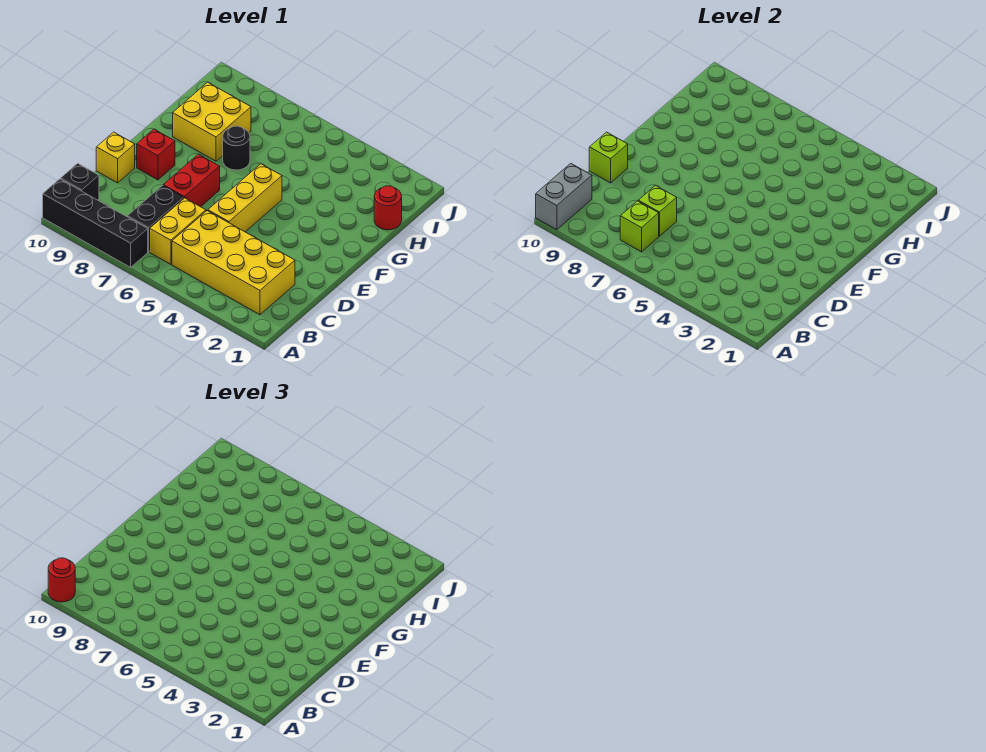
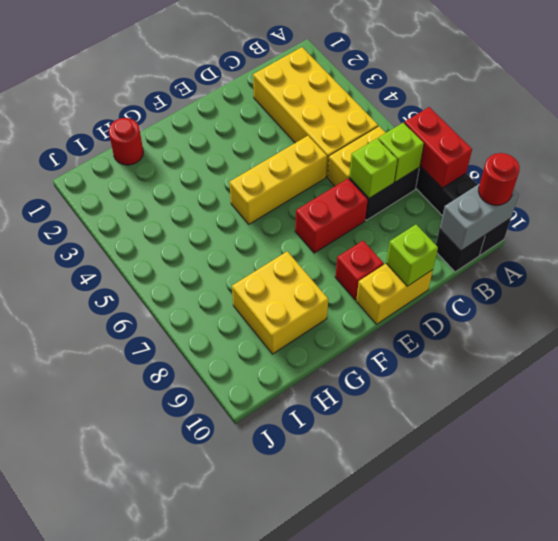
none -> red 1x2 brick [405,107,472,188]
yellow 1x1 brick [96,132,135,183] -> yellow 1x2 brick [356,264,433,324]
black 1x1 round brick [223,126,250,170] -> none

